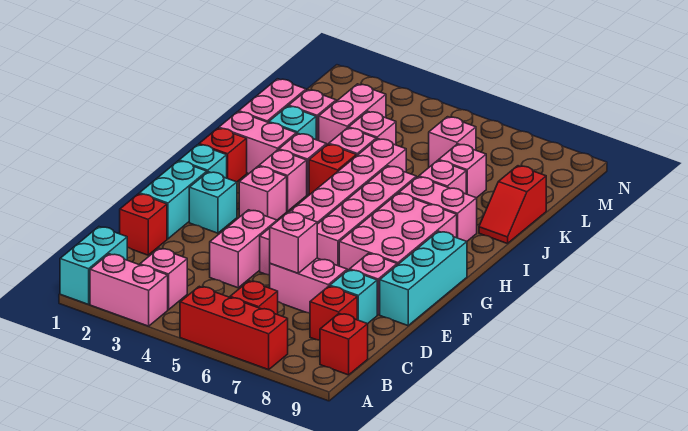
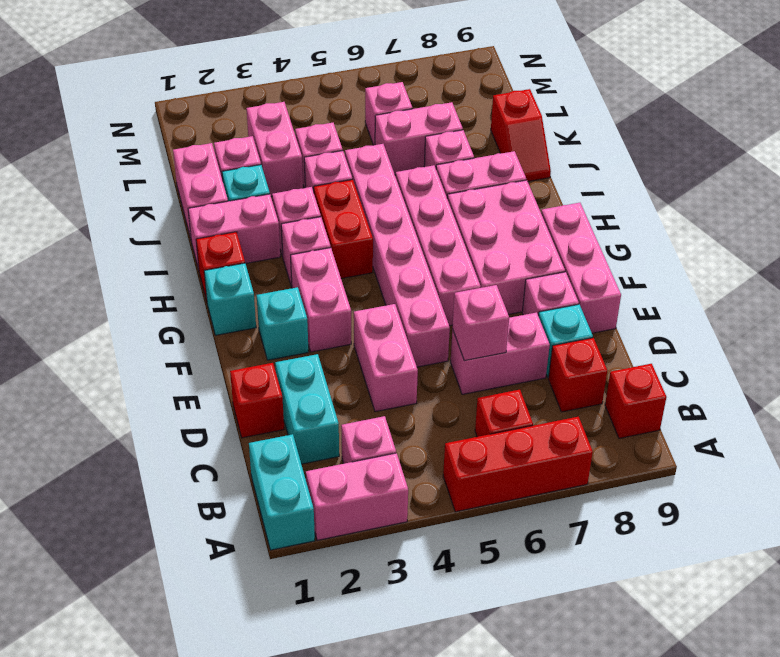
cyan 1x2 brick [139,161,207,239] -> cyan 1x2 brick moved to [275,354,339,464]
cyan 1x3 brick [380,231,467,326] -> pink 1x3 brick [541,203,621,333]
pink 1x1 brick [239,166,287,220] -> pink 1x2 brick [291,248,351,352]
red 1x1 brick [309,144,356,195] -> red 1x2 brick [314,180,373,279]
pink 1x1 brick [439,144,486,198] -> pink 1x2 brick [375,102,463,175]

